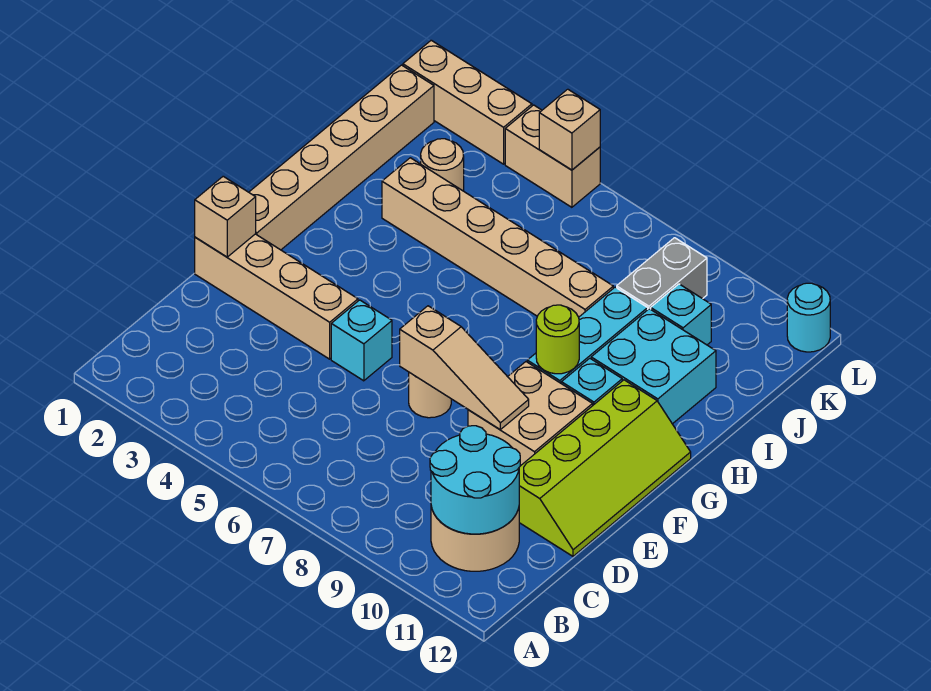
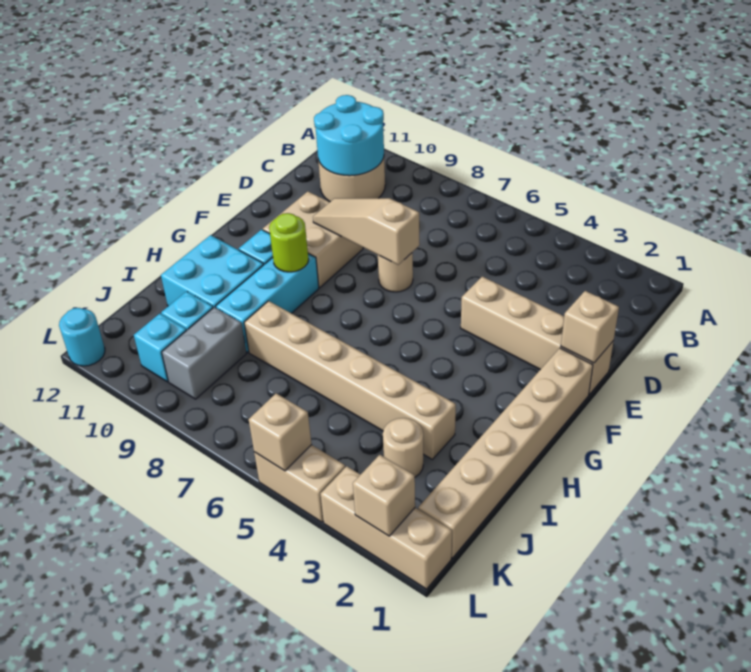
lime 2x4 slope [519,380,691,556] -> none
cyan 1x1 brick [331,300,392,381] -> cyan 1x1 brick moved to [134,314,187,382]
none -> tan 1x1 brick [353,455,415,536]

